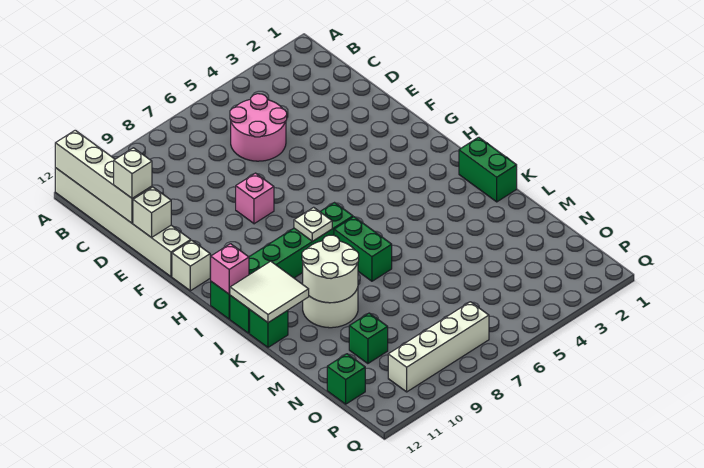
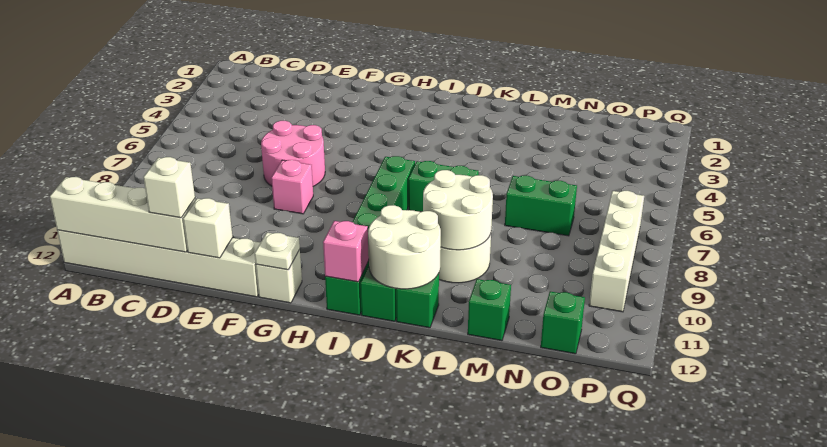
pink 2x2 round brick [230,94,287,161] -> pink 2x2 round brick moved to [261,121,325,186]
white 1x1 plate [294,207,332,241] -> white 1x1 plate moved to [255,233,300,270]
green 1x2 brick [459,137,517,202] -> green 1x2 brick moved to [505,176,577,236]
white 2x2 tile [230,261,309,323] -> white 2x2 round brick [368,205,441,289]
green 1x1 brick [349,313,388,364] -> green 1x1 brick moved to [468,279,511,341]

